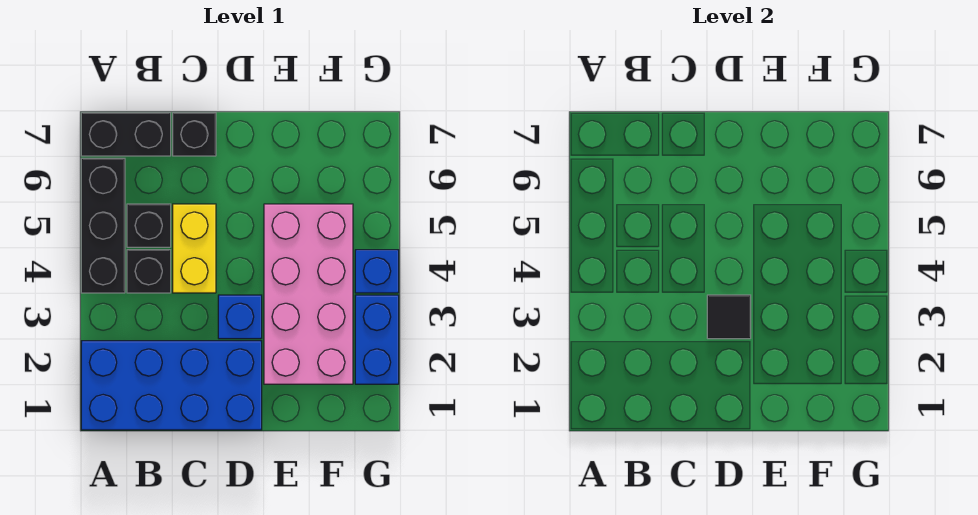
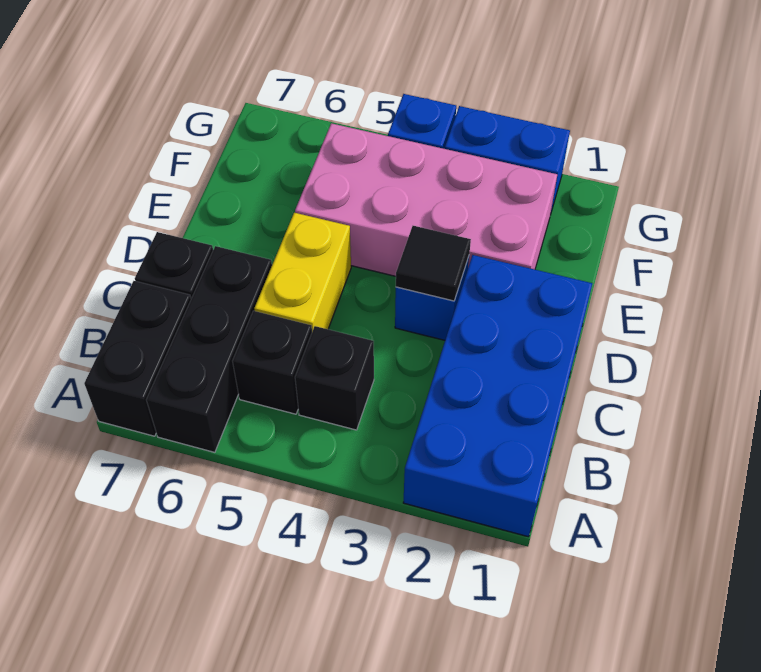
black 1x3 brick [81,158,125,293] -> black 1x3 brick turned to [146,246,272,452]
yellow 1x2 brick [173,204,216,293] -> yellow 1x2 brick turned to [254,213,351,331]

